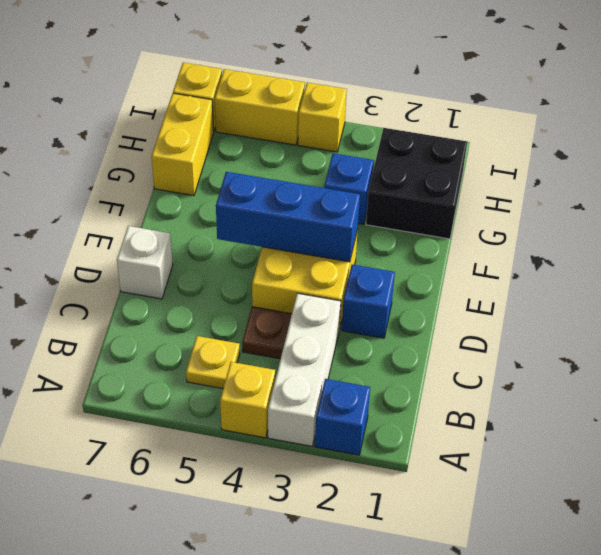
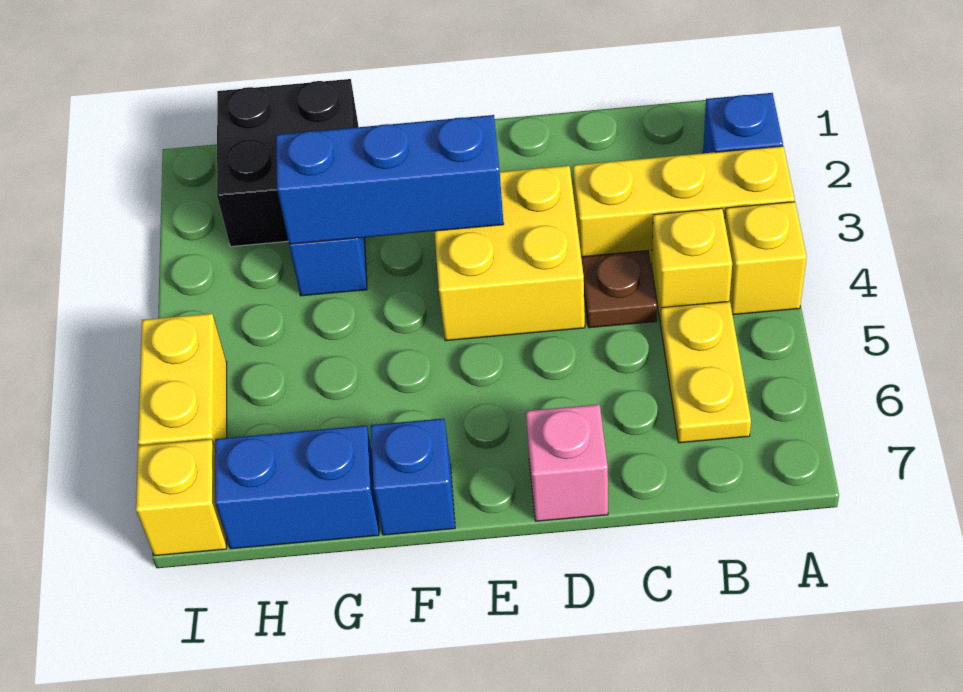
white 1x3 brick [268,293,341,446] -> yellow 1x3 brick [573,146,795,264]
yellow 1x1 plate [186,336,240,389] -> yellow 1x2 plate [660,301,751,443]
blue 1x1 brick [342,265,395,338] -> blue 1x1 brick moved to [371,418,455,535]
white 1x1 brick [117,226,173,299] -> pink 1x1 brick [526,404,608,521]
blue 1x3 brick [216,172,360,262] -> blue 1x3 brick turned to [276,115,504,244]
yellow 1x2 brick [152,93,214,196] -> blue 1x2 brick [215,425,379,549]
yellow 1x1 brick [298,83,347,152] -> yellow 1x1 brick moved to [652,208,732,321]

